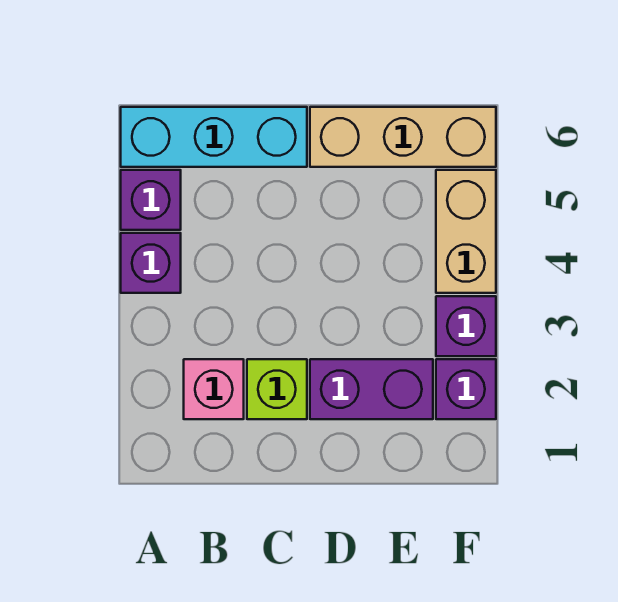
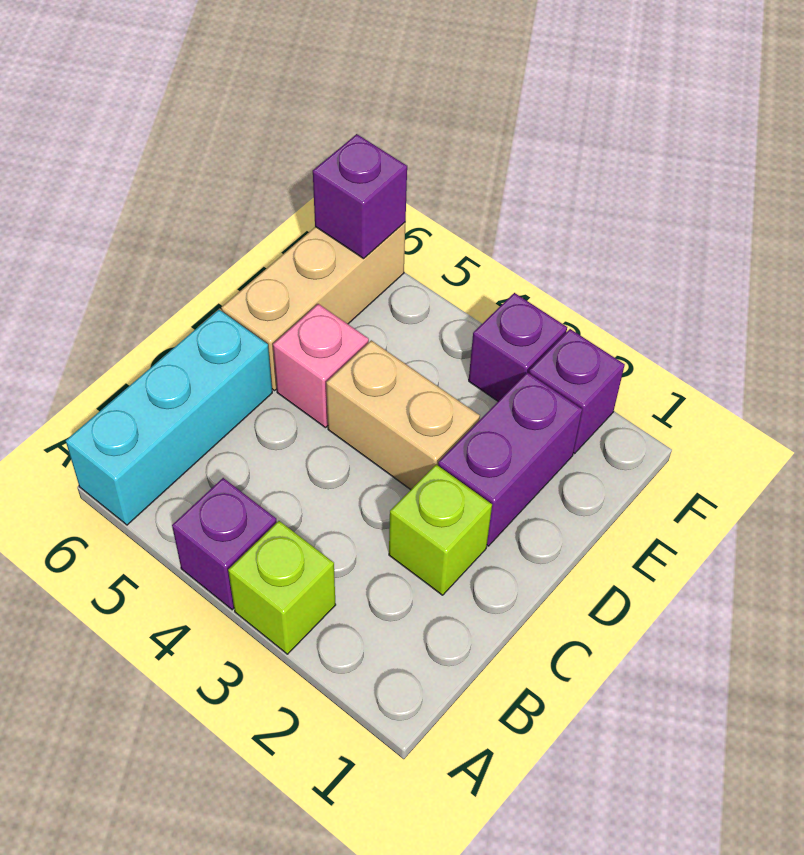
none -> lime 1x1 brick [228,521,336,654]
purple 1x1 brick [121,170,181,230] -> purple 1x1 brick moved to [313,134,407,259]
pink 1x1 brick [184,359,244,419] -> pink 1x1 brick moved to [273,304,369,428]
tan 1x2 brick [436,170,496,293] -> tan 1x2 brick moved to [326,340,480,490]

